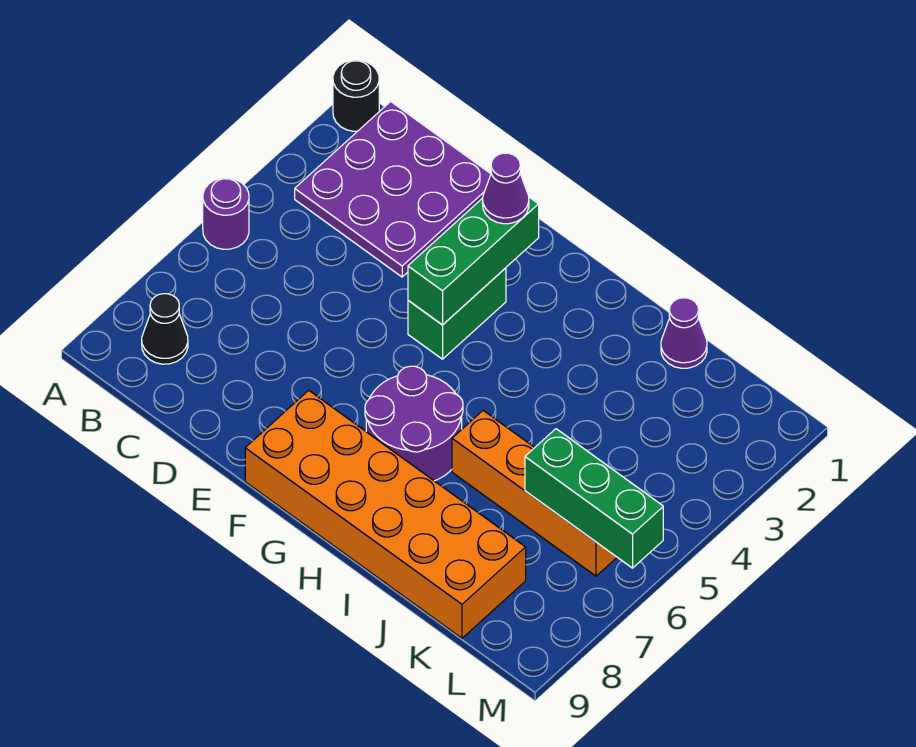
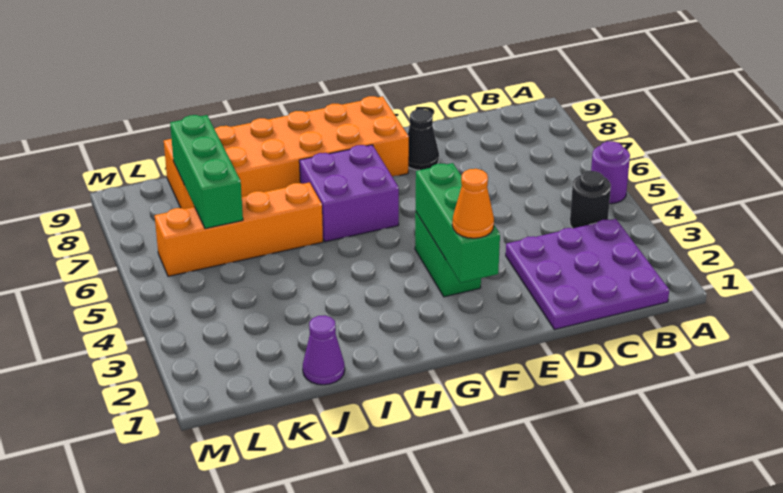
black 1x1 round brick [333,60,379,131] -> black 1x1 round brick moved to [570,171,611,228]
black 1x1 cone [142,294,188,364] -> black 1x1 cone moved to [408,109,439,170]
purple 1x1 cone [483,153,529,224] -> orange 1x1 cone [452,169,494,238]
purple 2x2 round brick [365,366,463,481] -> purple 2x2 brick [299,145,399,242]
green 1x3 brick [525,429,663,568] -> green 1x3 brick turned to [170,115,243,229]

